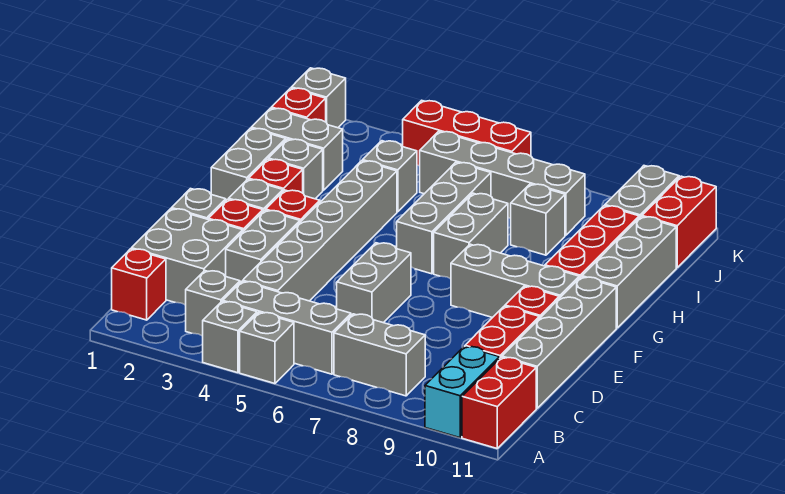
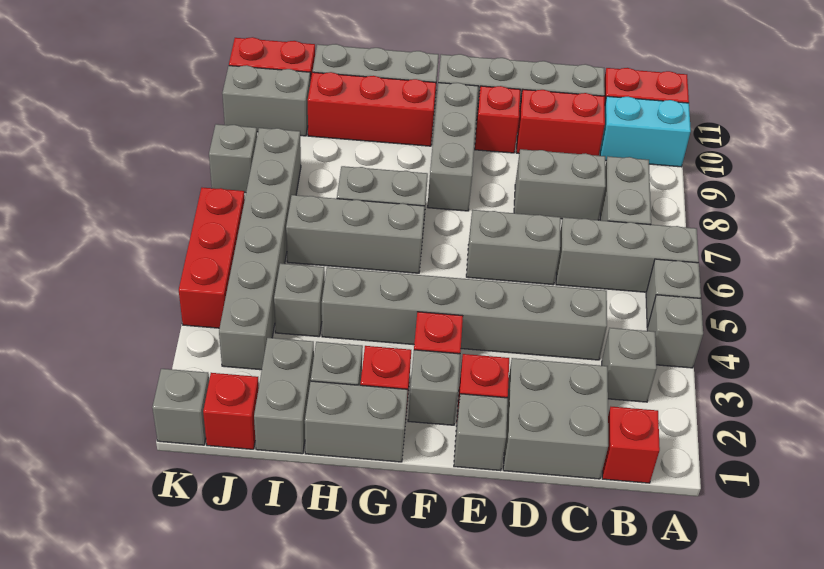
grey 1x3 brick [223,281,351,374] -> grey 1x3 brick turned to [556,217,699,292]
grey 1x2 brick [226,210,300,283] -> grey 1x2 brick moved to [514,149,606,220]
grey 1x1 brick [511,184,565,255] -> grey 1x1 brick moved to [209,124,257,193]
grey 1x4 brick [420,131,585,235] -> grey 1x6 brick [219,128,301,370]

